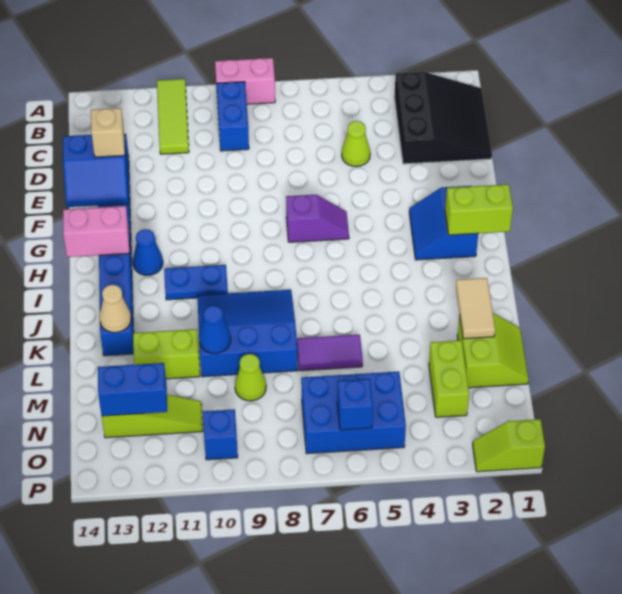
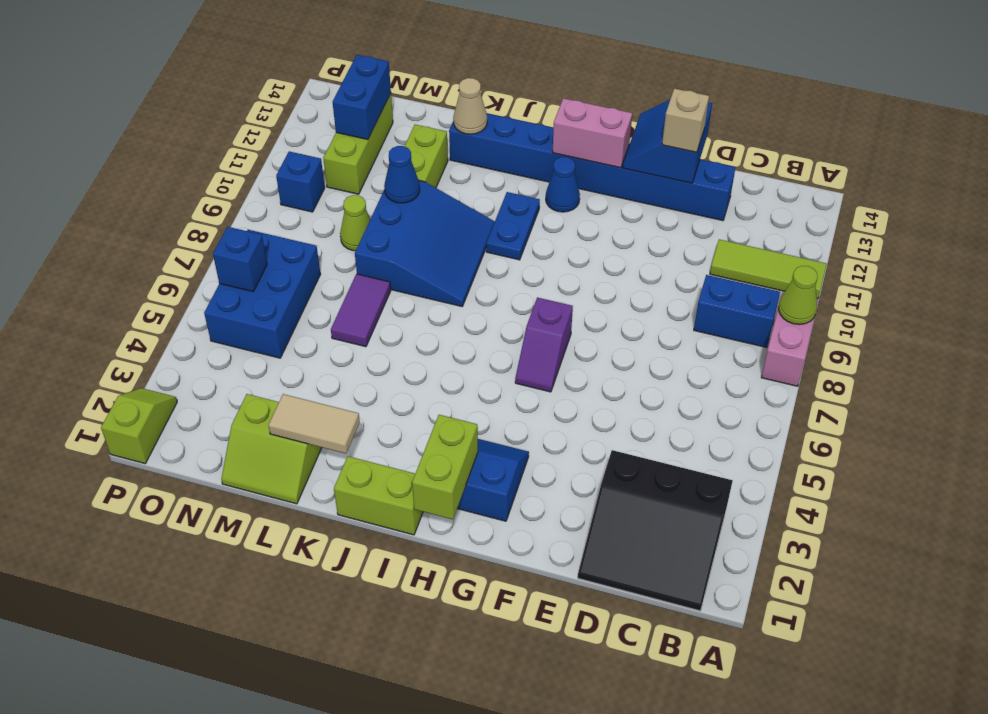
lime 1x1 cone [342,121,370,167] -> lime 1x1 cone moved to [779,266,818,325]
pink 1x2 brick [63,206,129,257] -> pink 1x2 brick turned to [553,98,632,168]
lime 1x2 brick [429,340,469,417] -> lime 1x2 brick moved to [334,456,423,535]
lime 1x3 slope [102,394,203,438] -> lime 1x3 brick [323,93,393,194]

